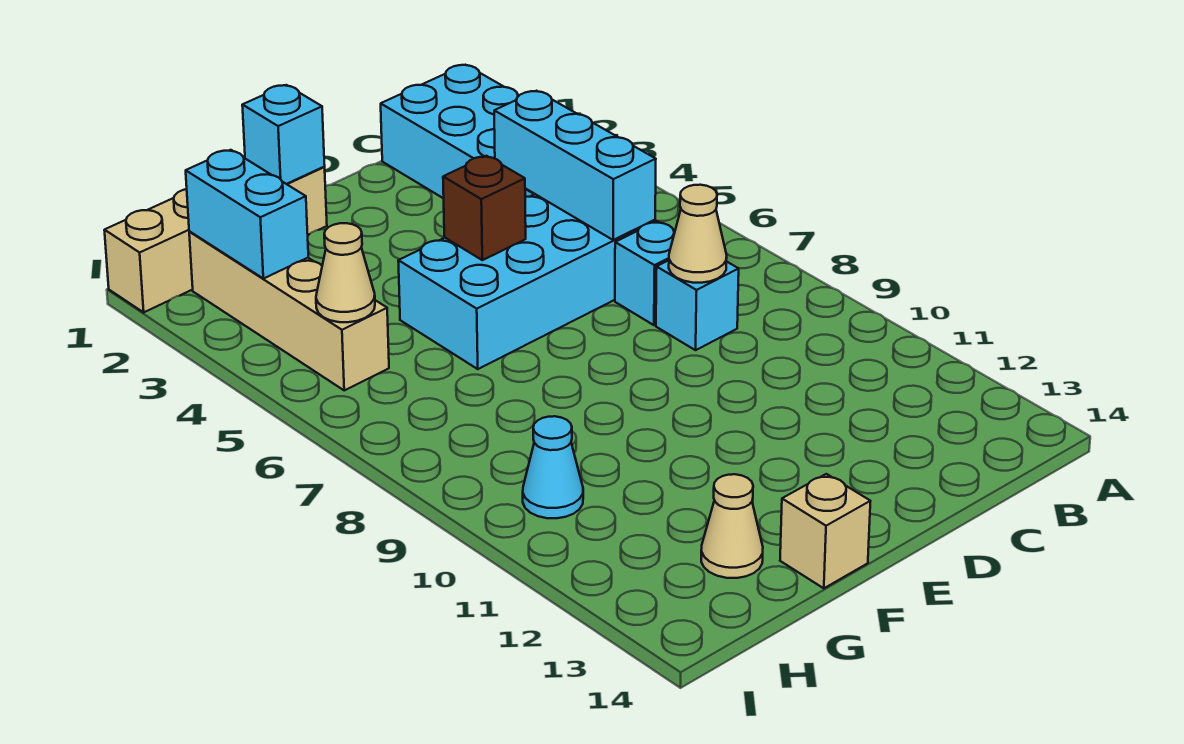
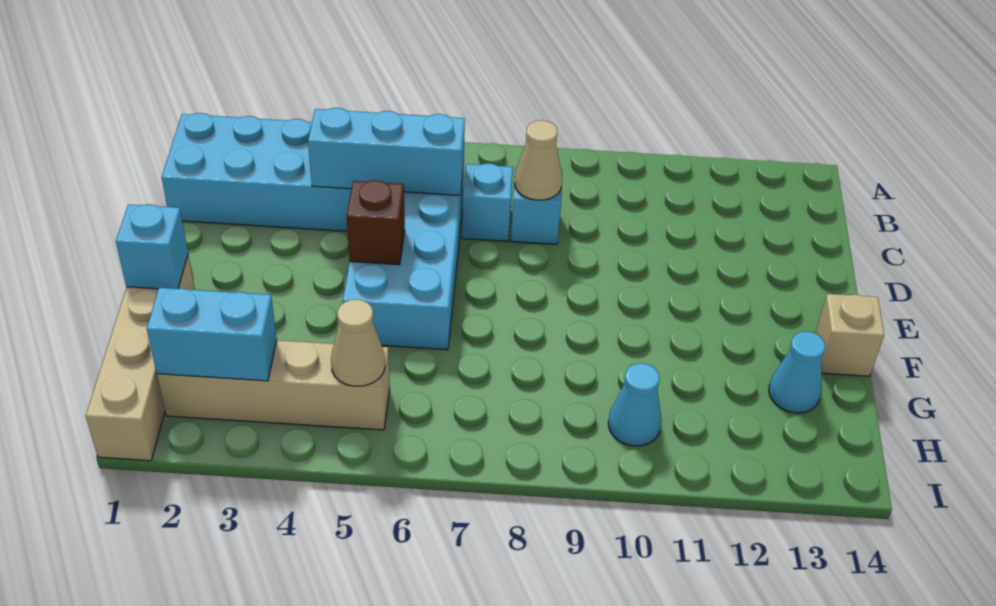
tan 1x1 cone [701,474,763,578] -> cyan 1x1 cone [769,332,825,413]

